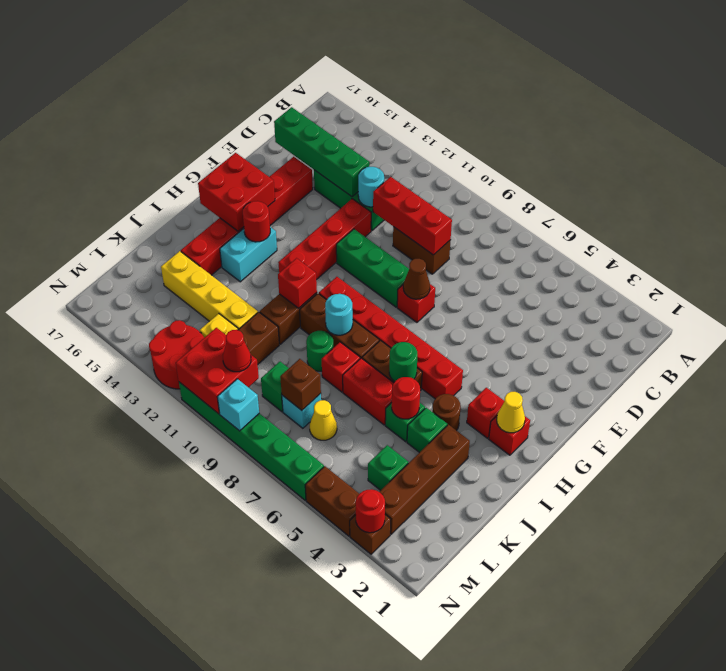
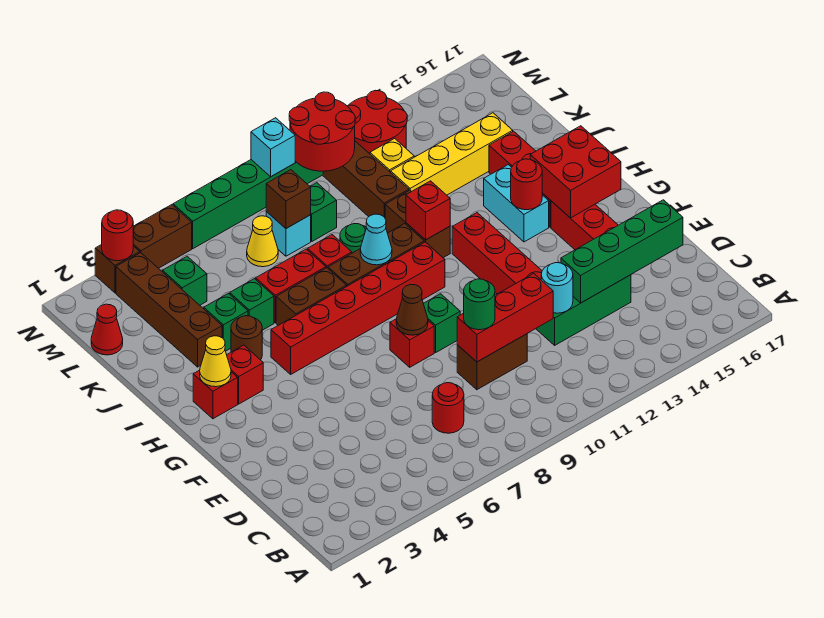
green 1x3 brick [336,229,409,307] -> green 1x1 brick [423,294,460,352]
green 1x1 round brick [389,342,418,382] -> green 1x1 round brick moved to [464,279,495,330]
cyan 1x1 round brick [325,294,353,335] -> cyan 1x1 cone [360,214,392,265]
red 1x1 round brick [392,377,420,419] -> red 1x1 round brick moved to [432,383,464,433]
red 2x2 brick [176,328,259,414] -> red 2x2 round brick [289,92,355,171]
red 1x1 cone [223,330,251,372] -> red 1x1 cone moved to [91,304,123,355]

